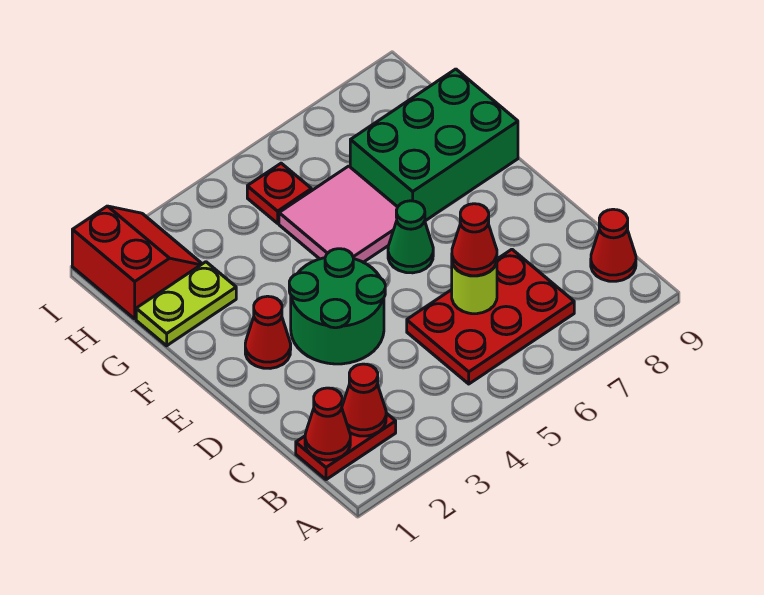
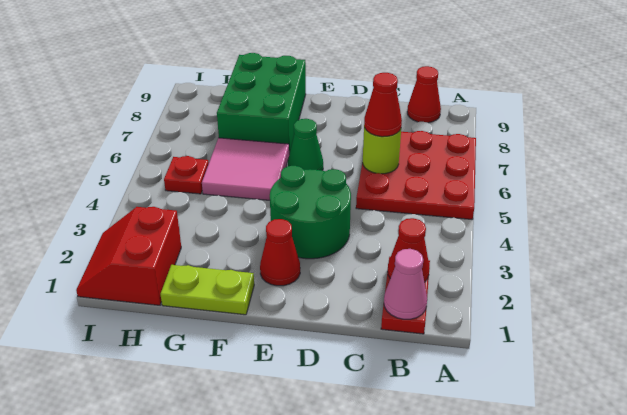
red 1x1 cone [305,388,350,460] -> pink 1x1 cone [384,249,427,319]
red 2x3 plate [407,249,574,384] -> red 3x3 plate [356,131,476,220]
lime 1x2 plate [136,262,236,346] -> lime 1x2 plate turned to [161,265,254,315]
red 2x2 slope [72,206,202,319] -> red 2x2 slope turned to [76,207,181,305]

